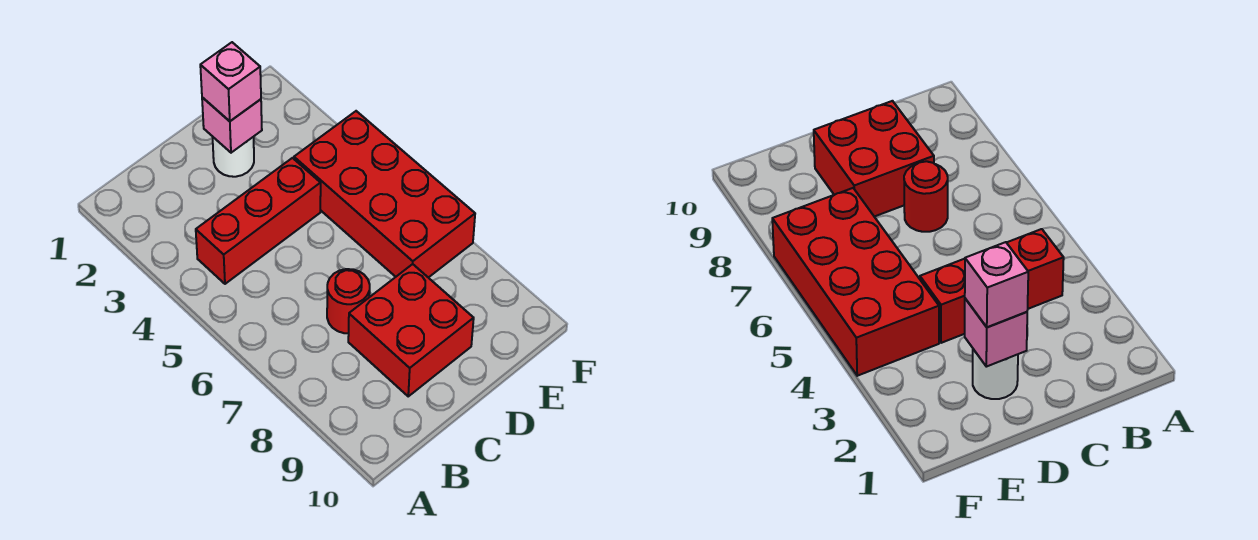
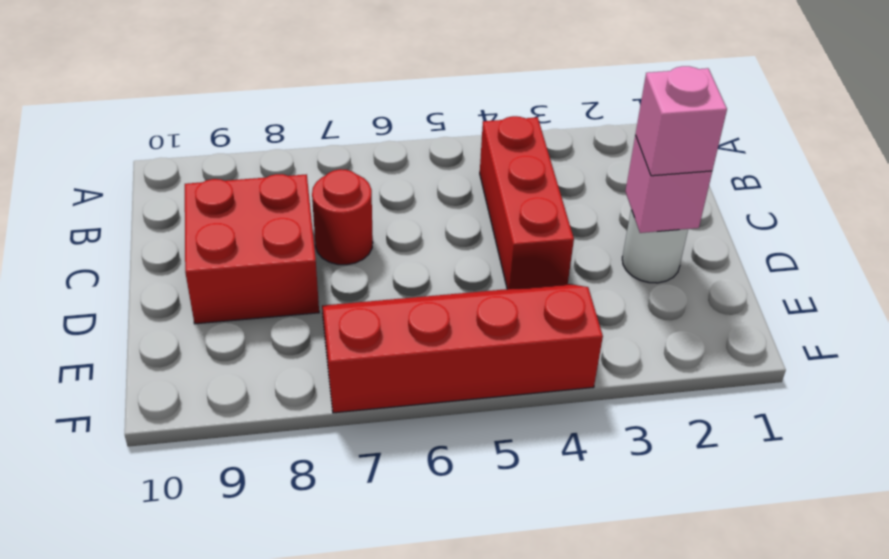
red 2x4 brick [294,111,475,278] -> red 2x4 slope [322,284,603,413]

